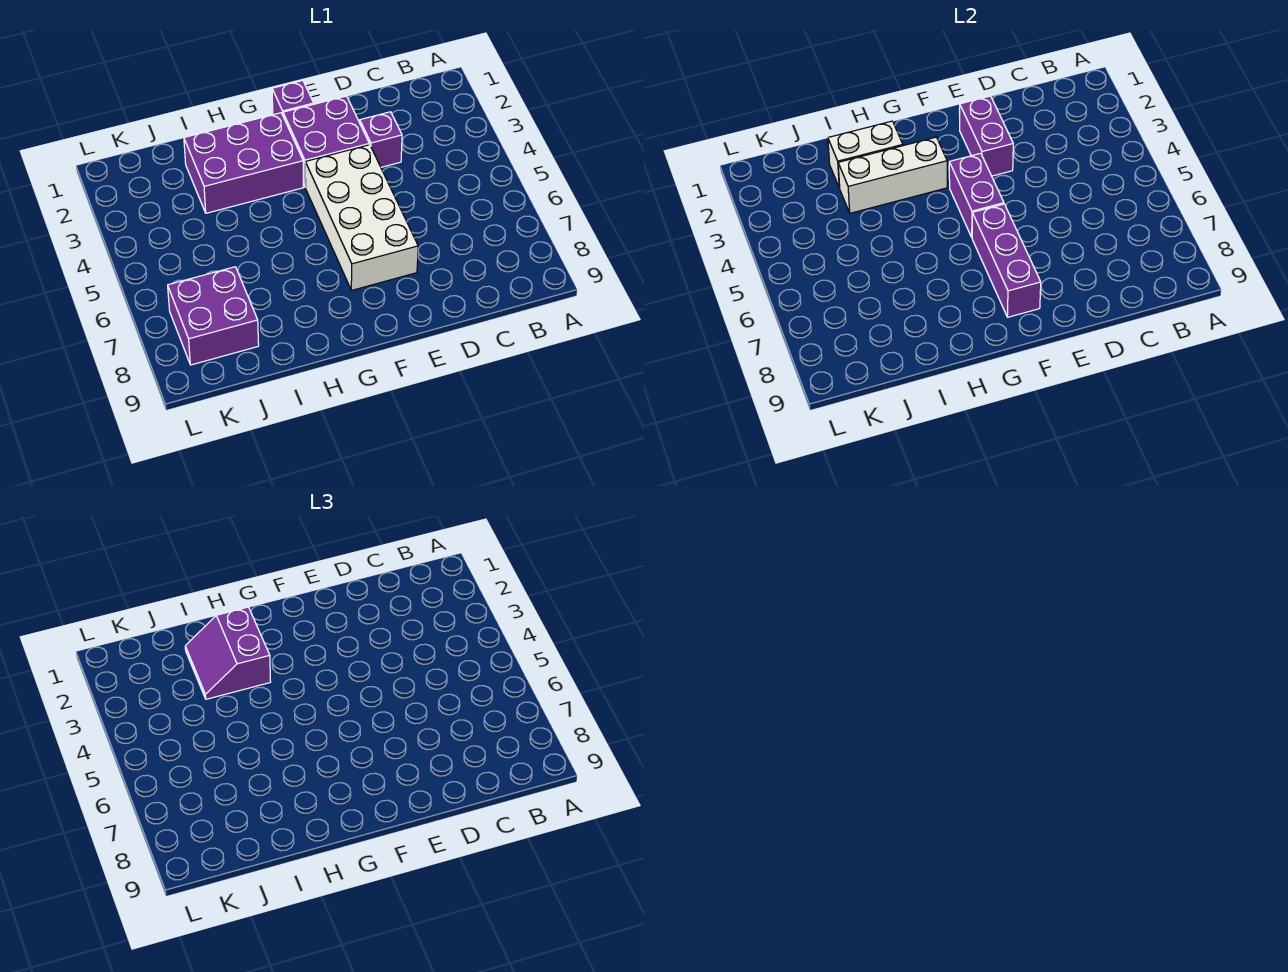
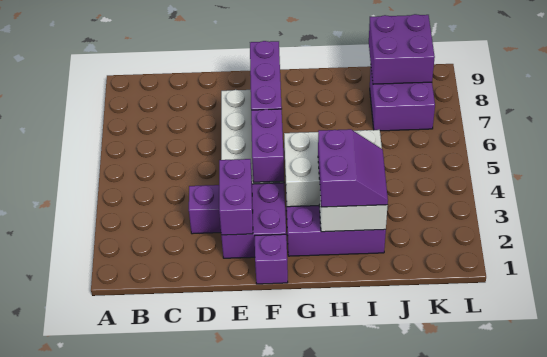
white 1x3 brick [838,137,947,213] -> white 2x3 brick [284,130,382,207]
none -> purple 2x2 brick [369,14,435,84]

